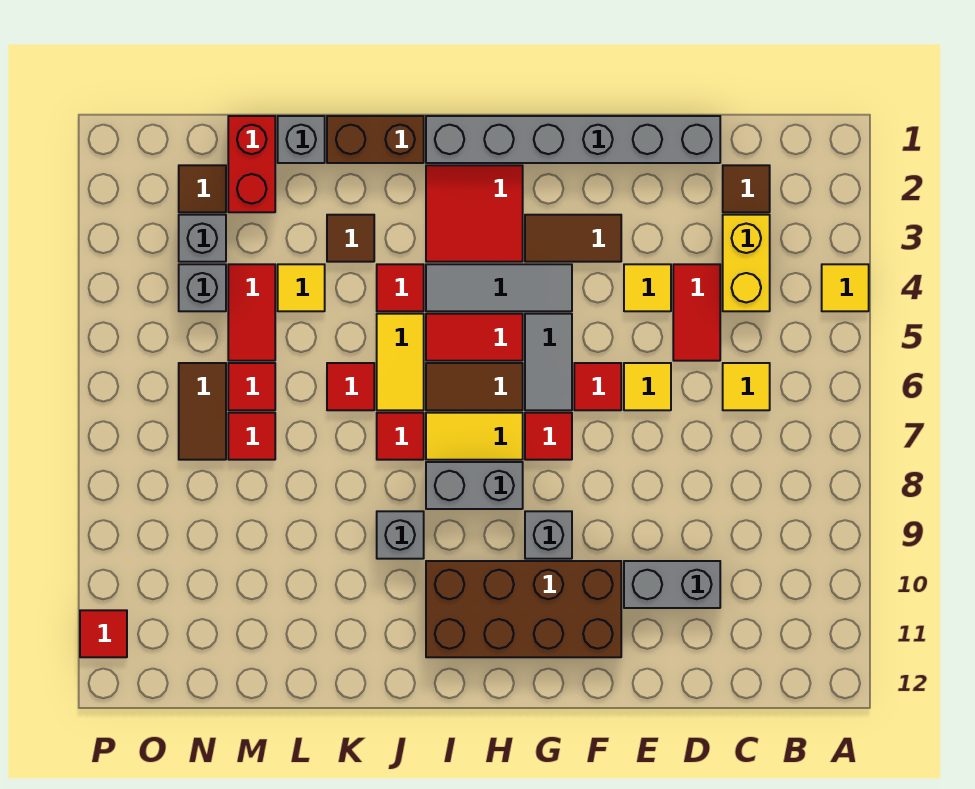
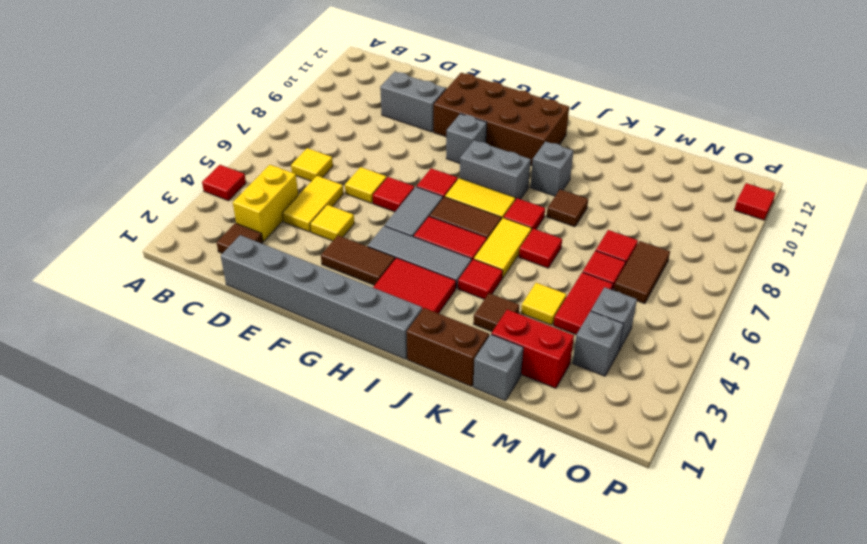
yellow 1x1 tile [822,264,869,311] -> red 1x1 tile [202,165,246,201]
red 1x2 tile [673,264,720,361] -> yellow 1x2 tile [282,176,343,232]
red 1x2 brick [228,116,275,212] -> red 1x2 brick turned to [491,310,574,388]
brown 1x1 tile [179,165,226,212] -> brown 1x1 tile moved to [547,189,588,227]

